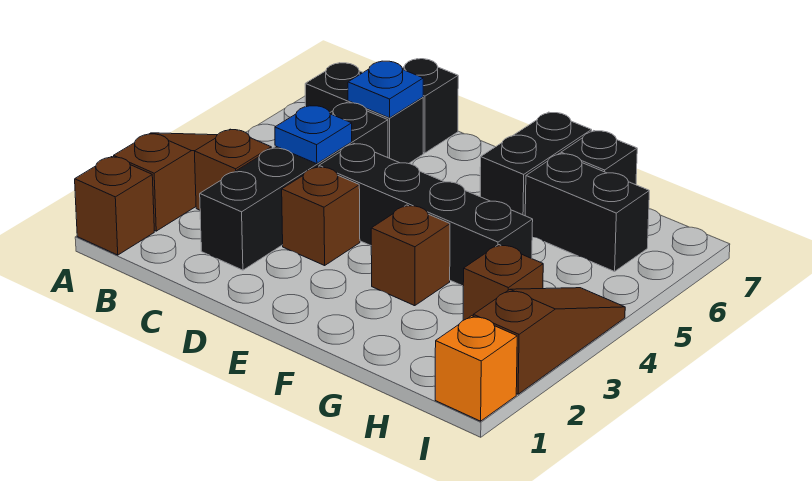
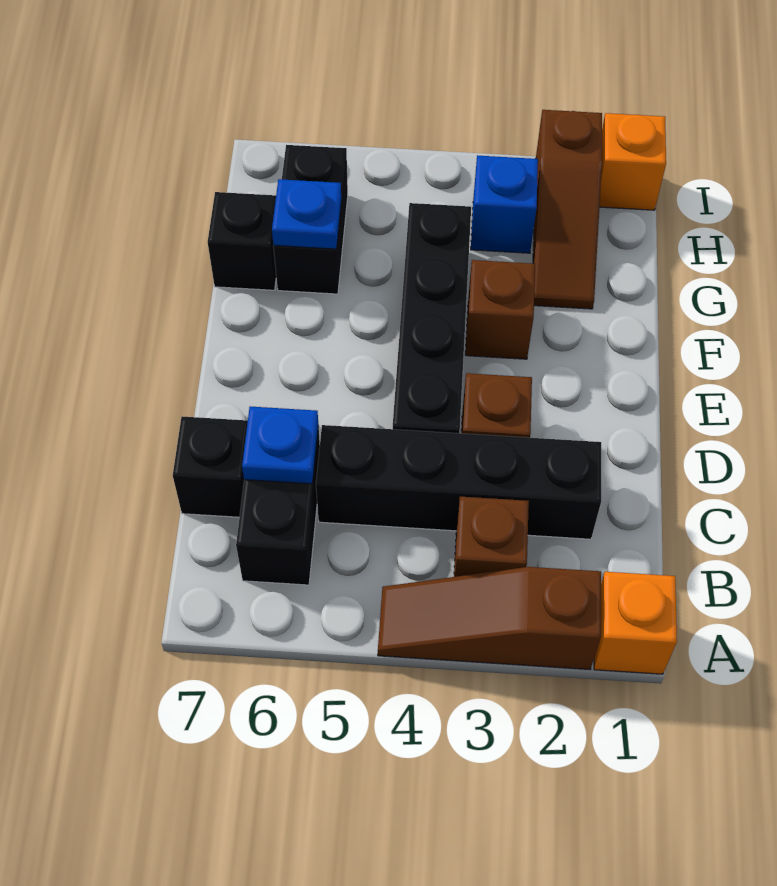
brown 1x1 brick [75,157,154,255] -> orange 1x1 brick [594,572,677,674]
blue 1x1 plate [275,106,352,164] -> blue 1x1 plate moved to [272,179,341,249]
black 1x2 brick [480,112,592,216] -> none
brown 1x1 brick [463,245,543,320] -> blue 1x1 brick [471,156,538,253]
brown 1x3 slope [473,288,625,394] -> brown 1x3 slope turned to [533,110,602,309]

